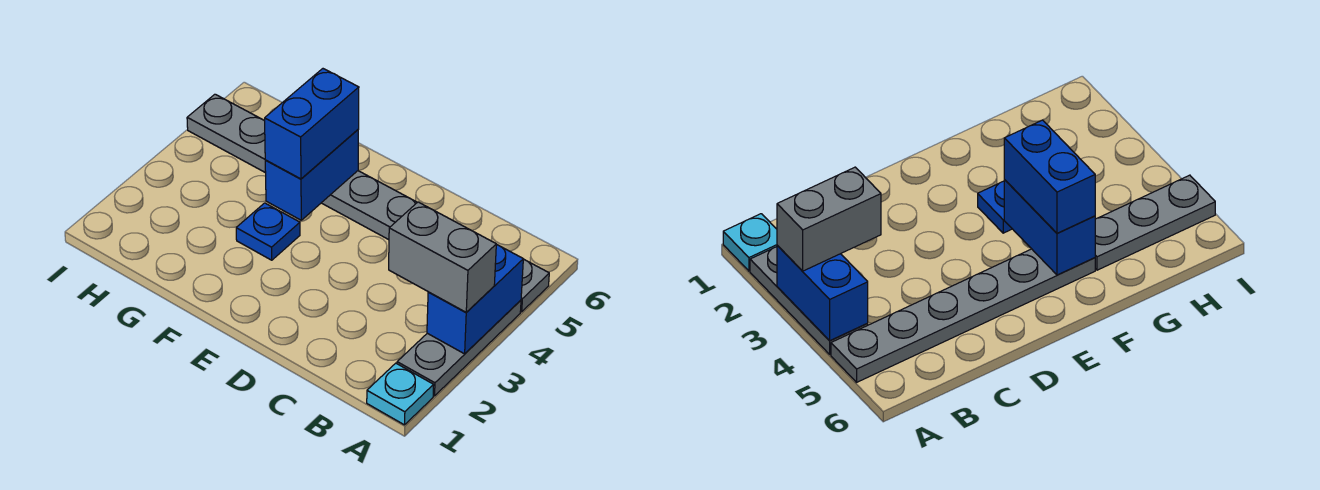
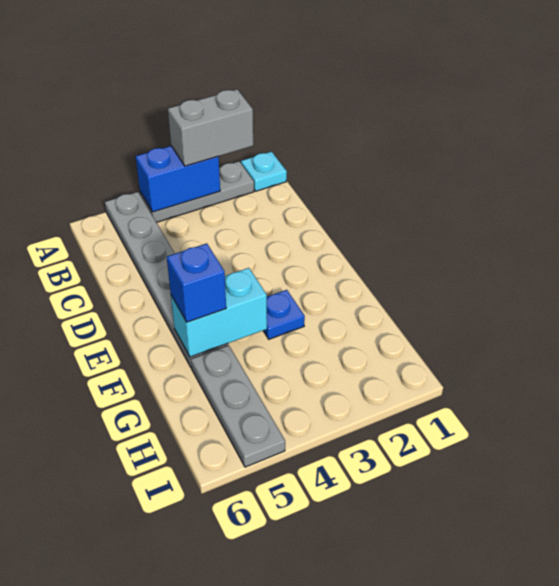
grey 1x2 brick [389,202,497,312] -> grey 1x2 brick turned to [168,89,253,166]
blue 1x2 brick [265,130,358,220] -> cyan 1x2 brick [171,268,267,357]
blue 1x2 brick [265,69,359,179] -> blue 1x1 brick [167,243,226,322]

